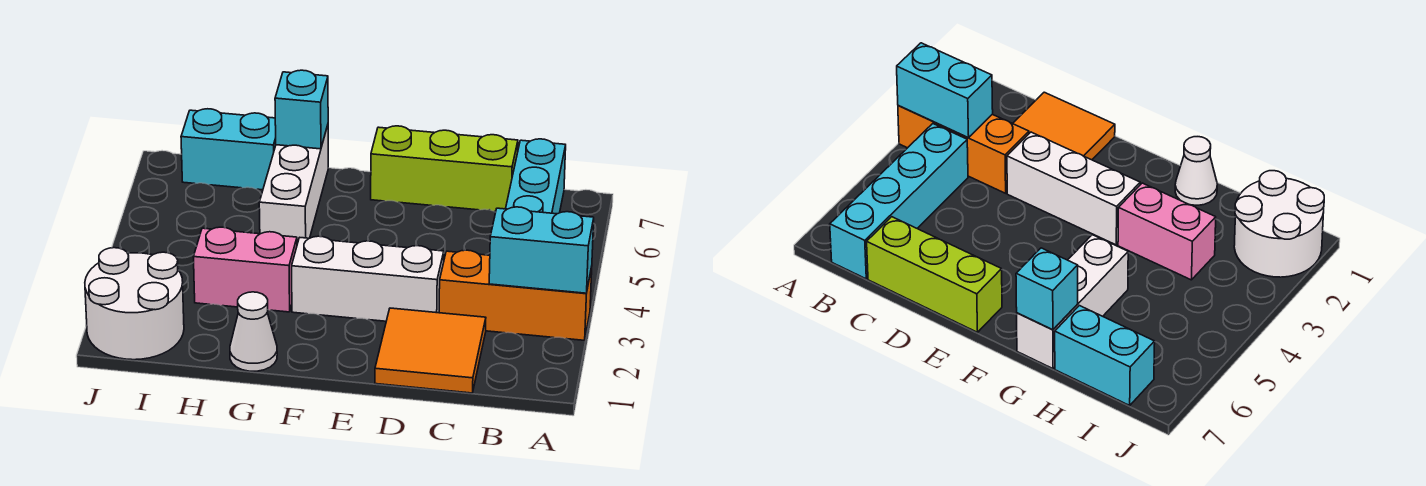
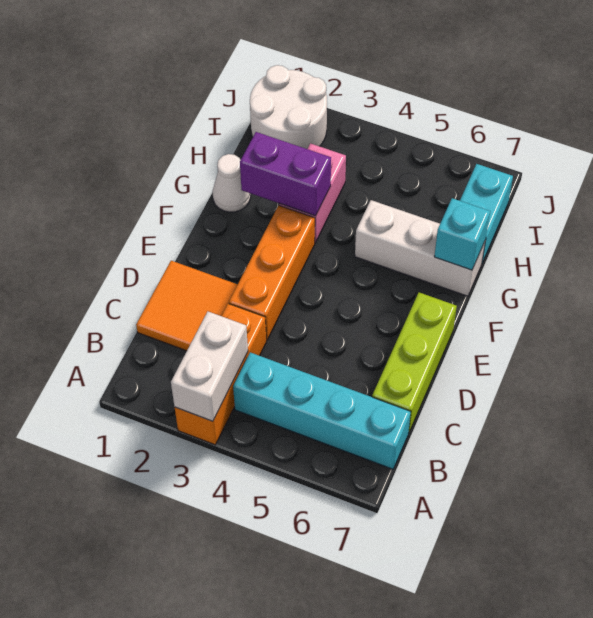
cyan 1x2 brick [489,207,594,293] -> white 1x2 brick [171,312,248,421]
white 1x3 brick [292,236,444,321] -> orange 1x3 brick [229,205,315,340]
none -> purple 1x2 brick [240,132,331,216]

